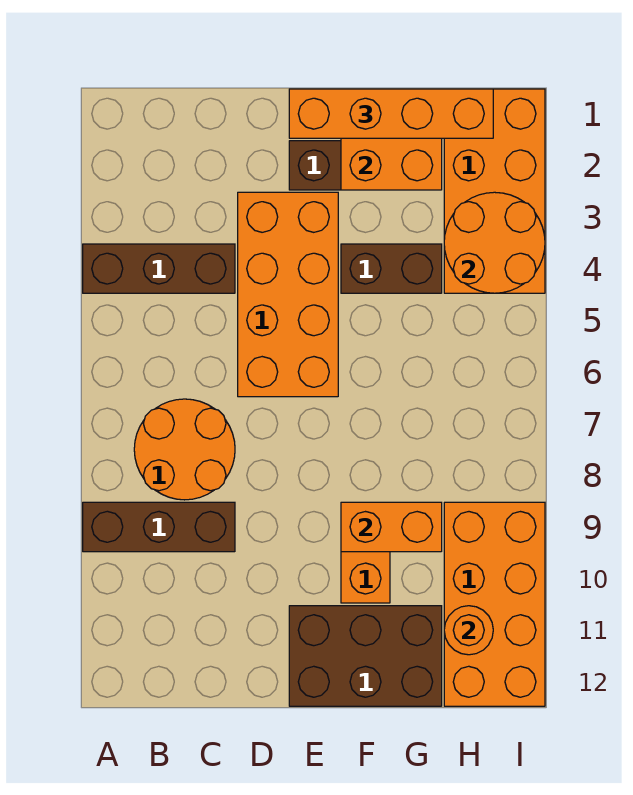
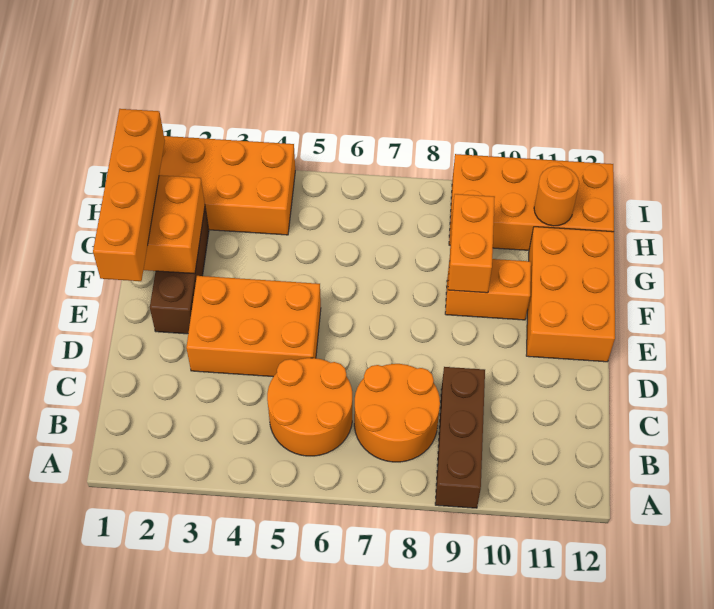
brown 1x3 brick [83,244,235,293] -> none
orange 2x4 brick [238,192,338,397] -> orange 2x3 brick [186,276,321,377]
brown 2x3 brick [289,606,442,706] -> orange 2x3 brick [526,227,615,362]
brown 1x2 brick [341,244,442,293] -> none
orange 2x2 round brick [444,192,545,293] -> orange 2x2 round brick moved to [267,358,352,456]

